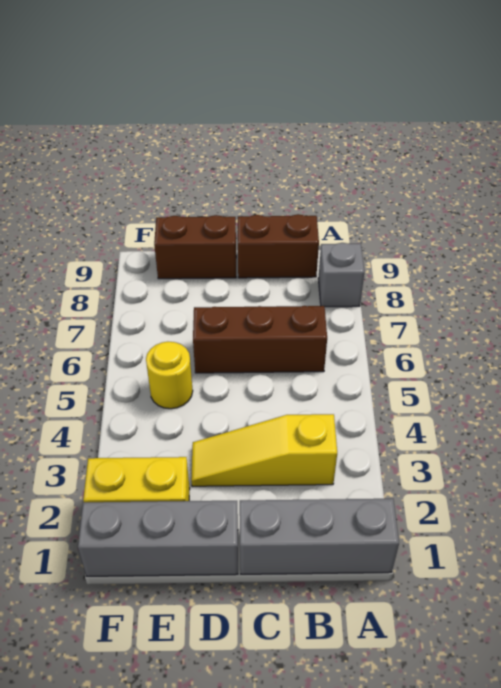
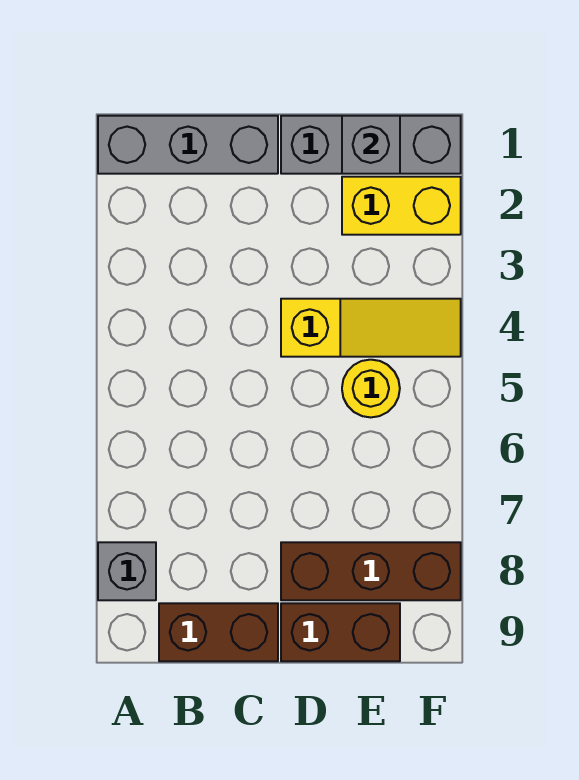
yellow 1x3 slope [191,414,337,486] -> yellow 1x3 slope moved to [281,299,461,357]
brown 1x3 brick [193,306,327,373] -> brown 1x3 brick moved to [281,542,461,600]
none -> grey 1x1 brick [342,116,400,174]

